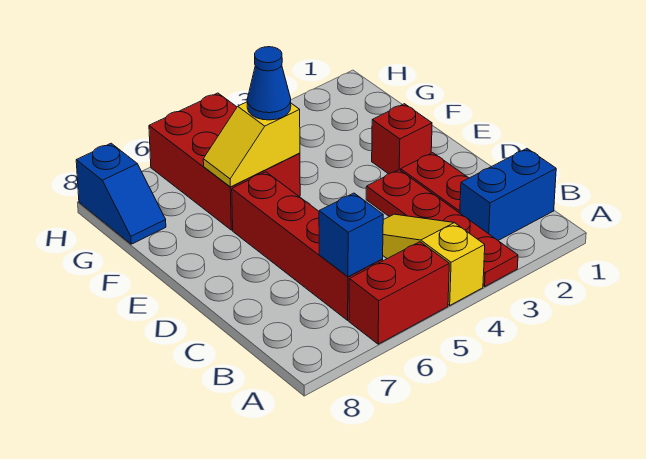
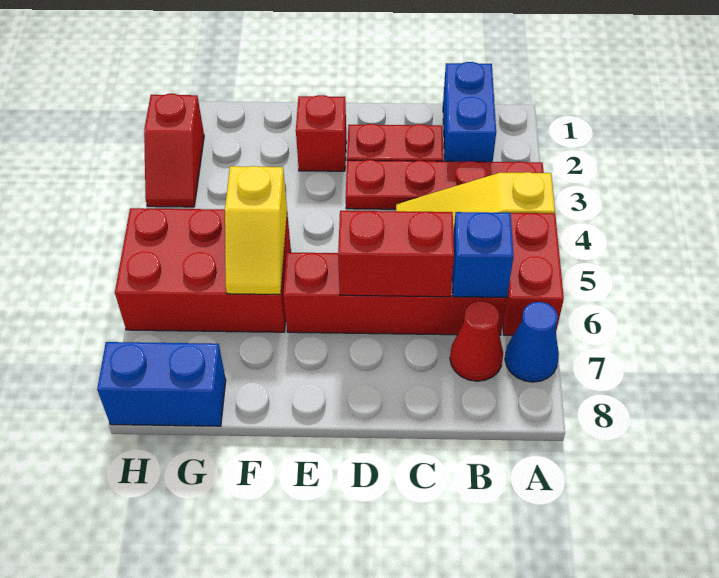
none -> red 1x1 cone [450,301,503,381]
none -> red 1x2 brick [338,211,454,297]
blue 1x1 cone [247,47,291,120] -> blue 1x1 cone moved to [505,302,559,382]
blue 1x2 slope [76,143,166,244] -> blue 1x2 brick [97,342,226,426]
none -> red 1x2 slope [144,94,204,207]

